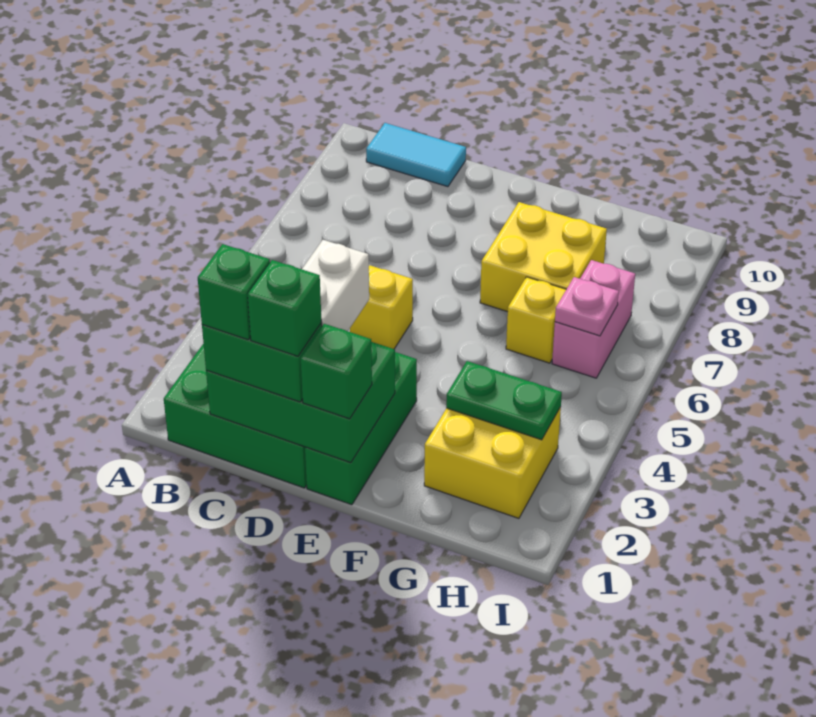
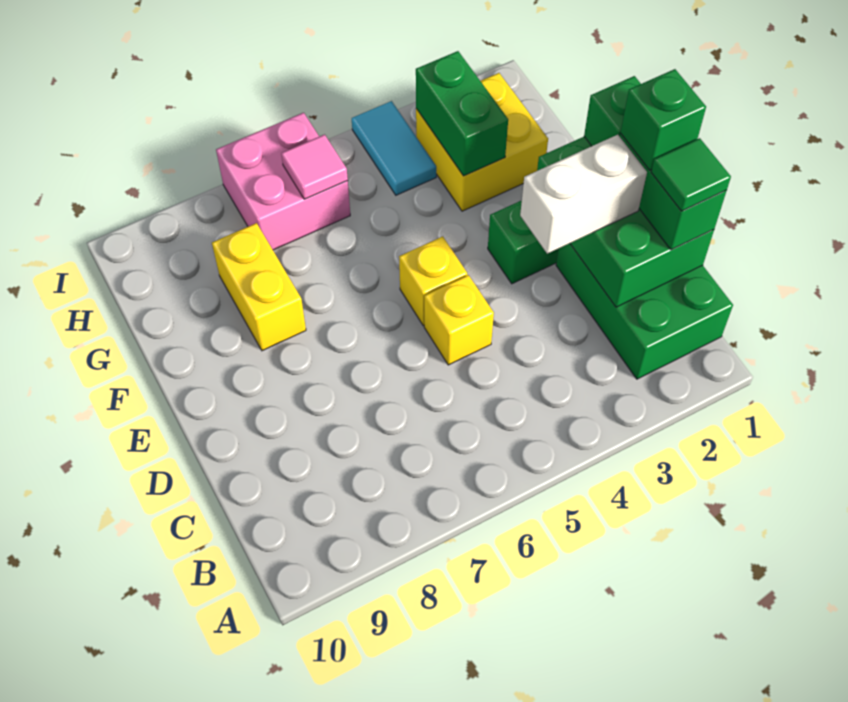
cyan 1x2 tile [366,123,466,187] -> cyan 1x2 tile moved to [352,101,436,195]
green 1x1 brick [198,244,270,340] -> green 1x1 tile [651,138,731,211]
yellow 2x2 brick [480,202,607,312] -> yellow 1x2 brick [212,223,306,351]
green 1x2 plate [446,361,562,440] -> green 1x2 brick [416,51,508,176]
yellow 1x1 brick [506,277,566,363] -> yellow 1x1 brick moved to [399,236,467,325]
pink 1x2 brick [552,260,635,378] -> pink 2x2 brick [216,113,350,250]
pink 1x1 plate [555,277,619,336] -> pink 1x1 tile [281,135,348,199]

